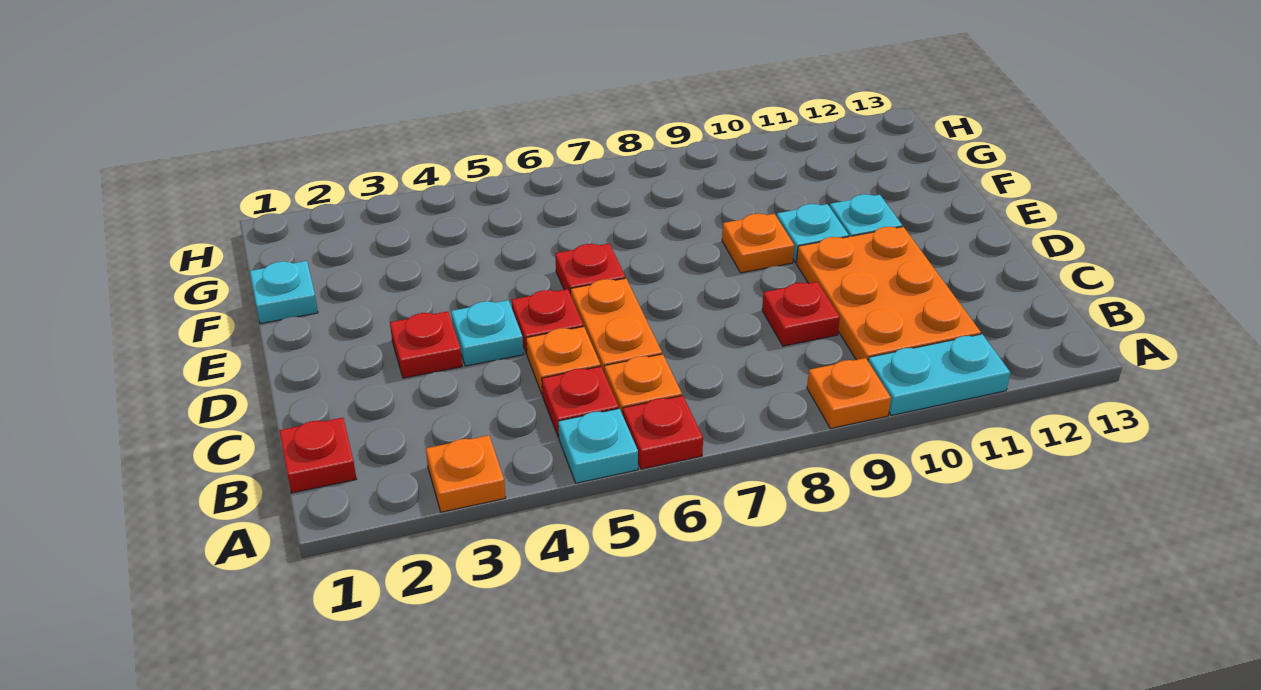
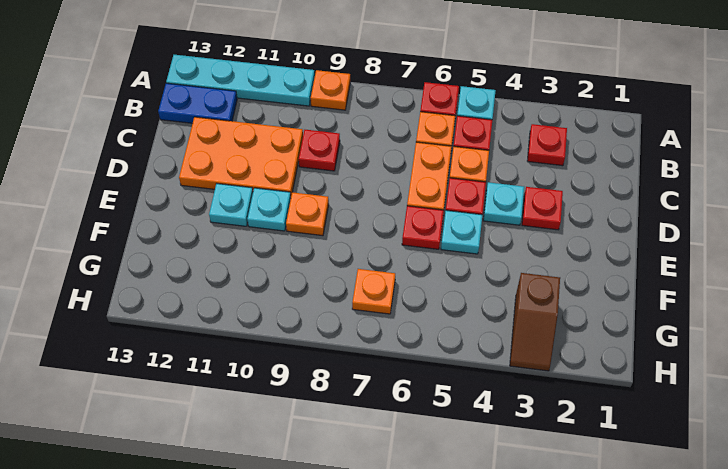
orange 1x1 plate [426,435,506,512] -> orange 1x1 plate moved to [352,269,395,314]
cyan 1x2 plate [868,334,1010,416] -> cyan 1x4 plate [166,55,315,106]
red 1x1 plate [279,418,356,493] -> red 1x1 plate moved to [527,124,567,166]
orange 2x3 plate [796,227,981,361] -> orange 2x3 plate turned to [179,117,303,195]
none -> blue 1x2 plate [158,83,237,123]
cyan 1x1 plate [250,261,318,324] -> cyan 1x1 plate moved to [441,210,482,254]
none -> brown 1x2 slope [510,273,560,371]

